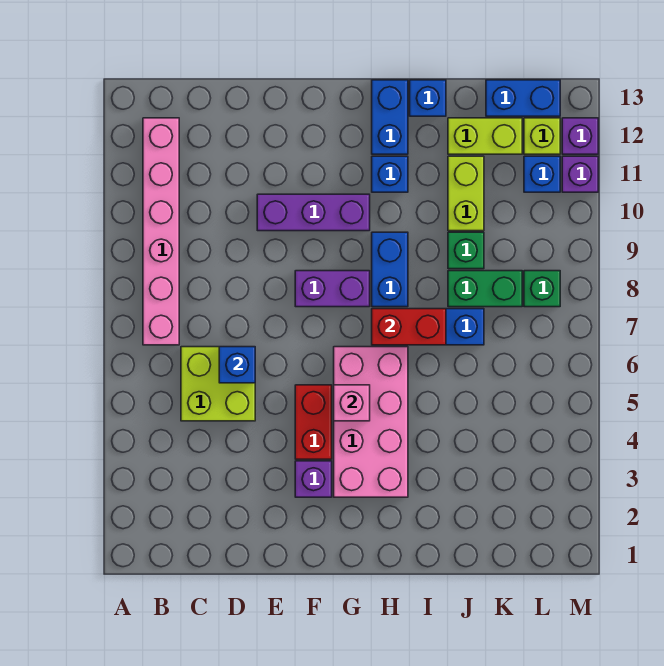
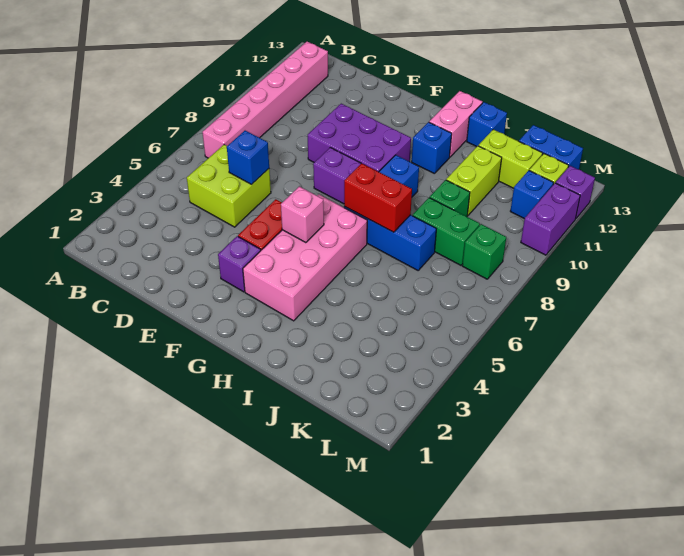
purple 1x3 brick [257,194,370,231] -> purple 2x3 brick [308,104,411,172]
blue 1x2 brick [372,80,408,154] -> pink 1x2 brick [429,91,482,157]
purple 1x1 brick [562,156,598,192] -> purple 1x2 brick [521,183,580,255]

